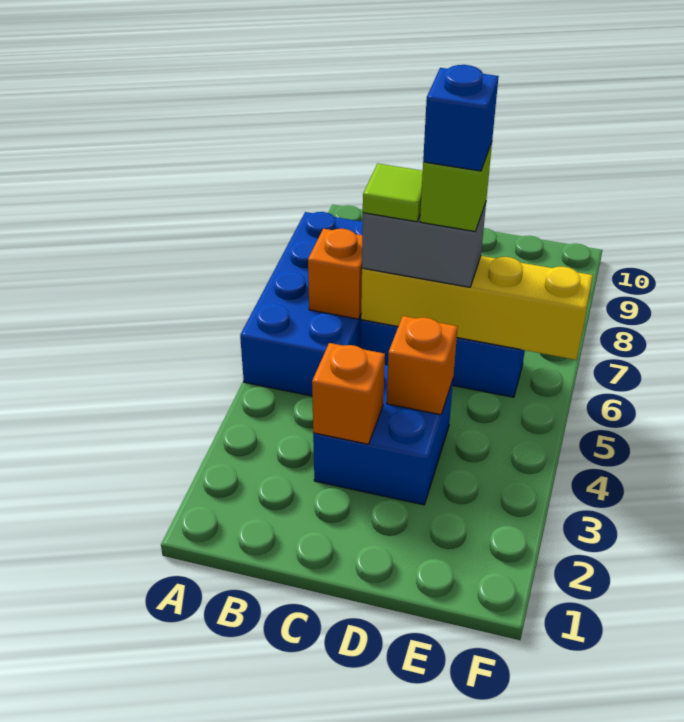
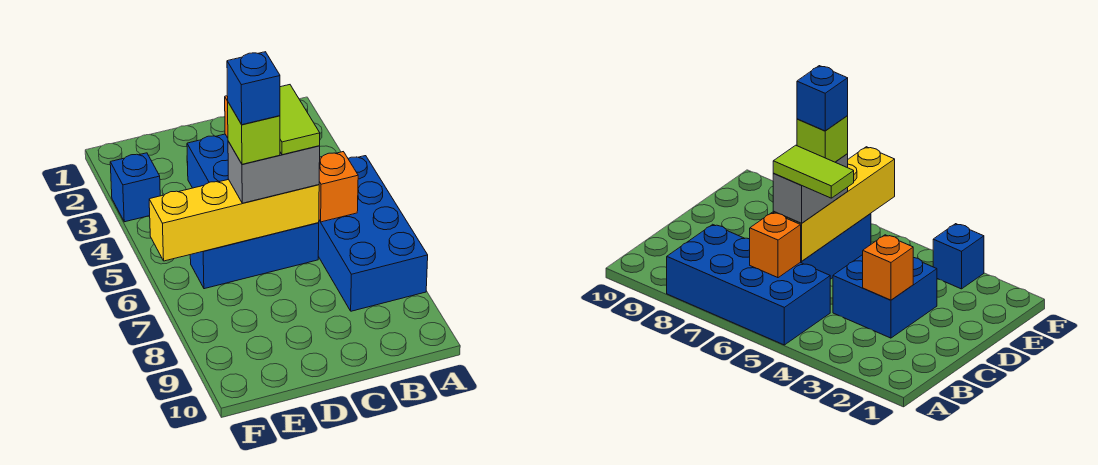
lime 1x1 tile [363,164,423,222] -> lime 1x2 tile [280,85,320,155]
orange 1x1 brick [387,316,458,415] -> none
none -> blue 1x1 brick [110,153,160,222]

